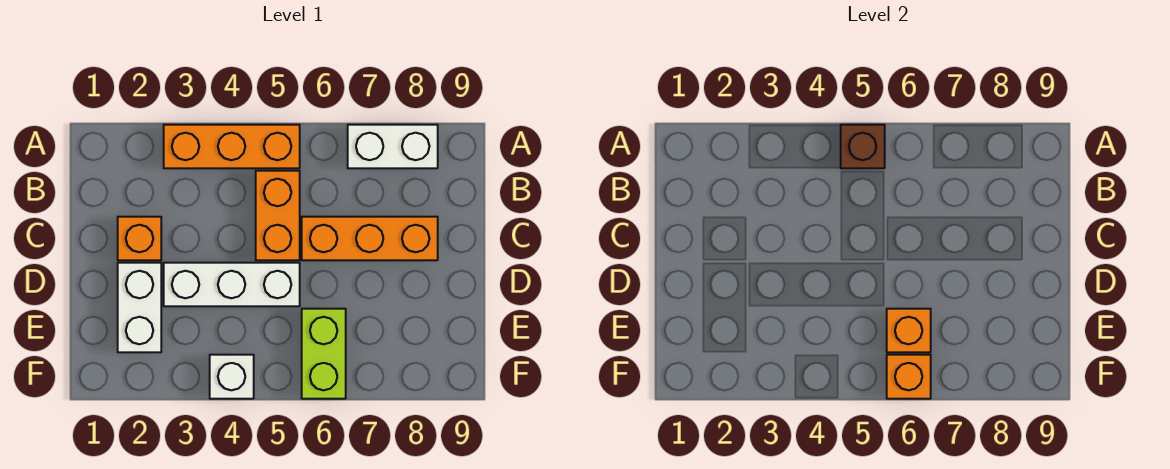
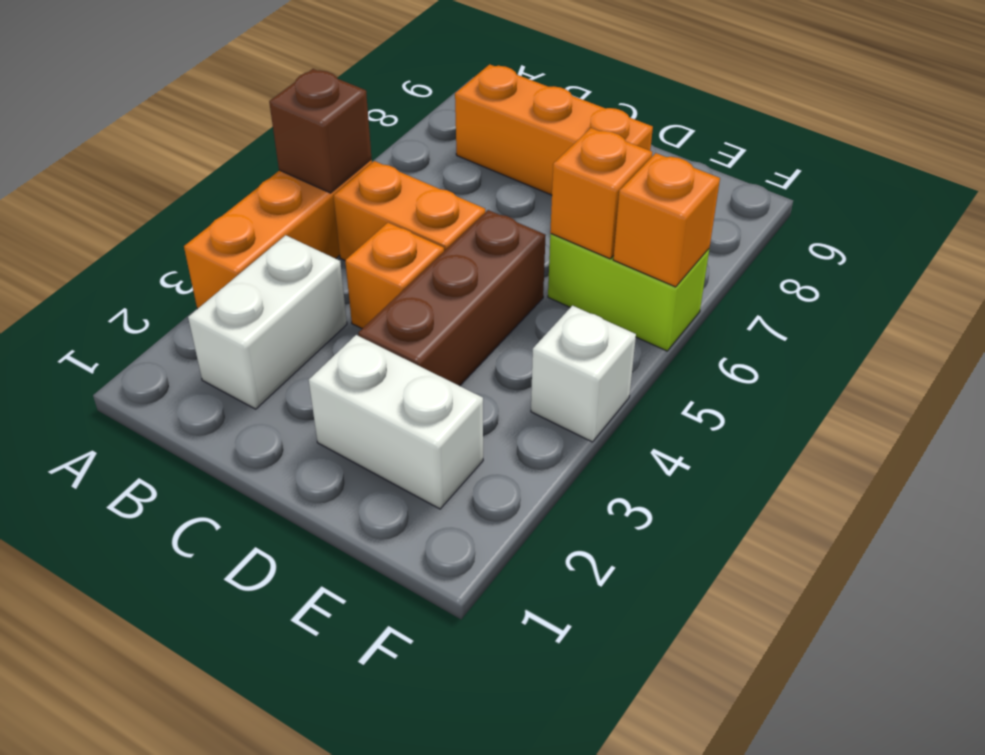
white 1x2 brick [348,125,438,168] -> white 1x2 brick moved to [188,235,347,409]
orange 1x1 brick [118,217,161,260] -> orange 1x1 brick moved to [345,223,444,329]
orange 1x3 brick [302,217,438,260] -> orange 1x3 brick turned to [455,64,653,195]
white 1x3 brick [164,263,300,306] -> brown 1x3 brick [358,210,546,386]

